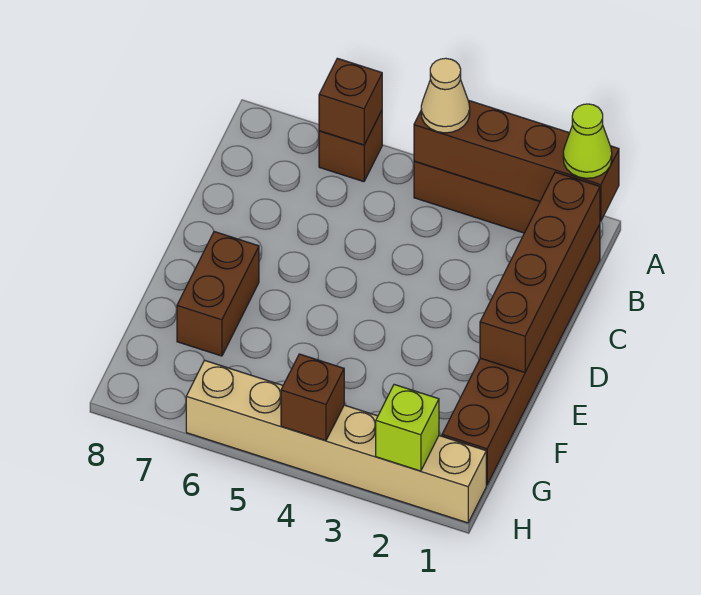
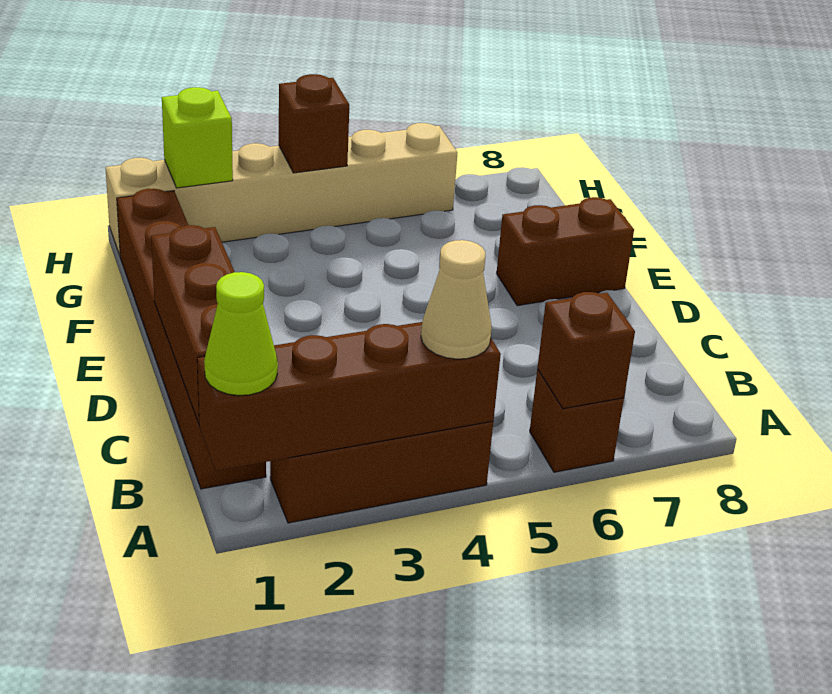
brown 1x4 brick [480,172,600,372] -> brown 1x3 brick [151,225,234,424]
brown 1x2 brick [177,232,259,356] -> brown 1x2 brick turned to [497,197,634,306]

